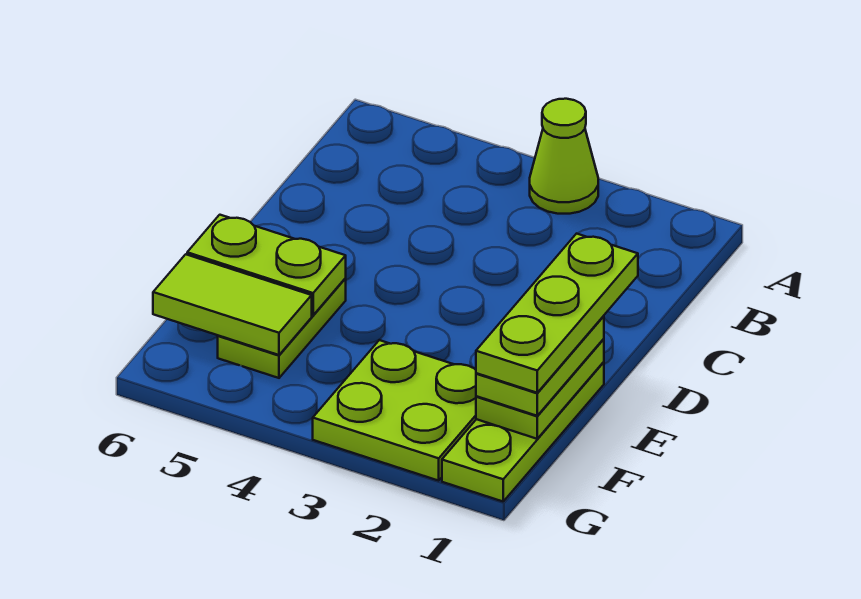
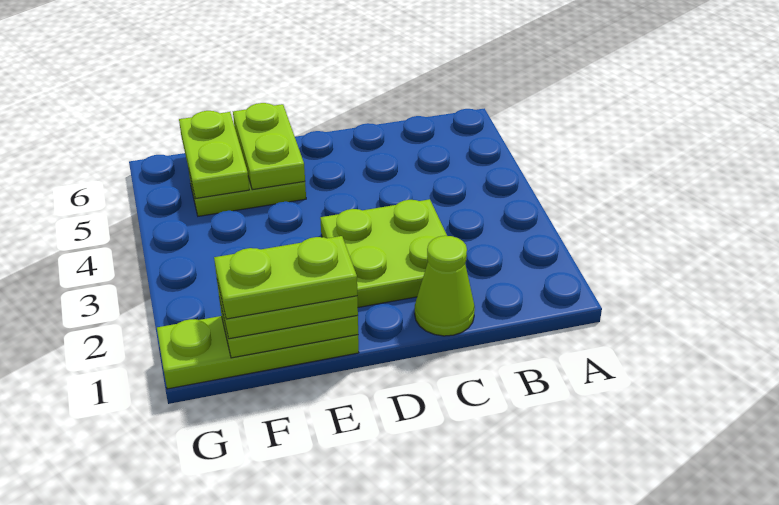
lime 1x1 cone [530,99,598,214] -> lime 1x1 cone moved to [415,236,475,336]
lime 1x3 plate [476,234,638,393] -> lime 1x2 plate [214,236,357,319]
lime 2x2 plate [313,340,476,481] -> lime 2x2 plate moved to [320,199,447,307]
lime 1x2 tile [153,254,312,355] -> lime 1x2 plate [179,111,249,199]

